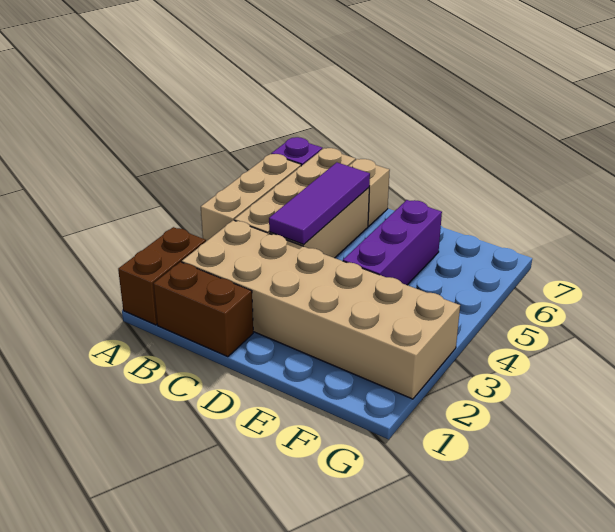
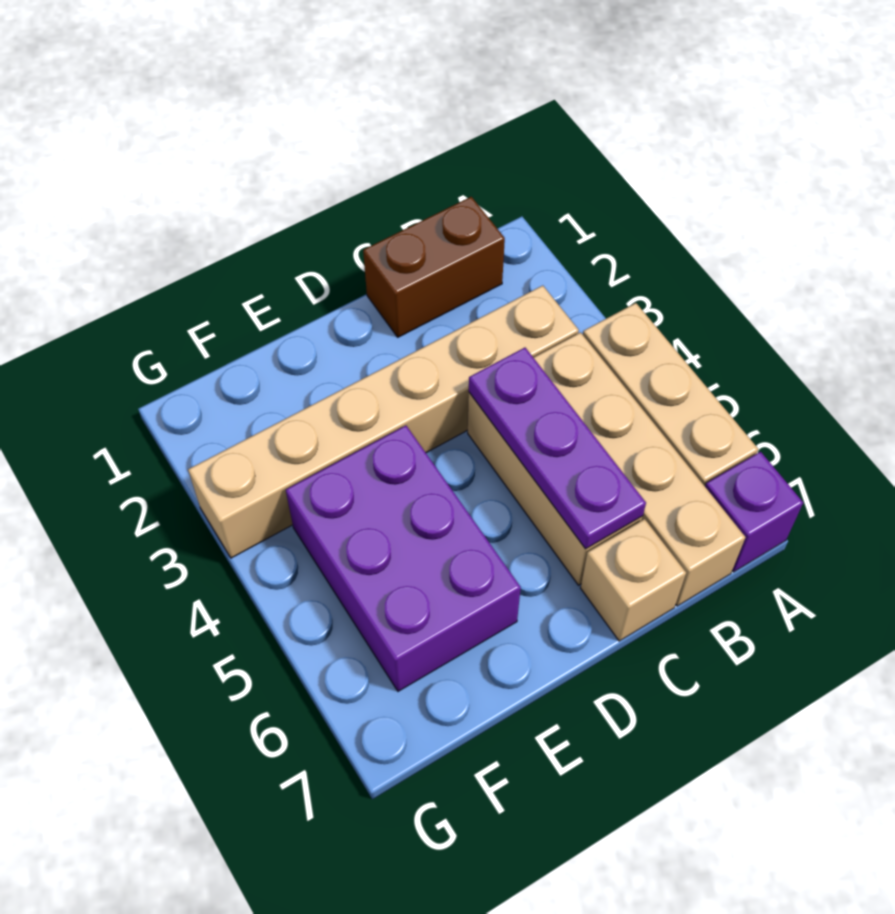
brown 1x2 brick [118,227,206,325] -> none
tan 2x6 brick [182,220,460,399] -> tan 1x6 brick [188,286,579,558]
purple 1x3 tile [269,162,370,245] -> purple 1x3 plate [469,348,646,549]
purple 1x3 brick [343,200,442,285] -> purple 2x3 brick [286,426,521,691]

